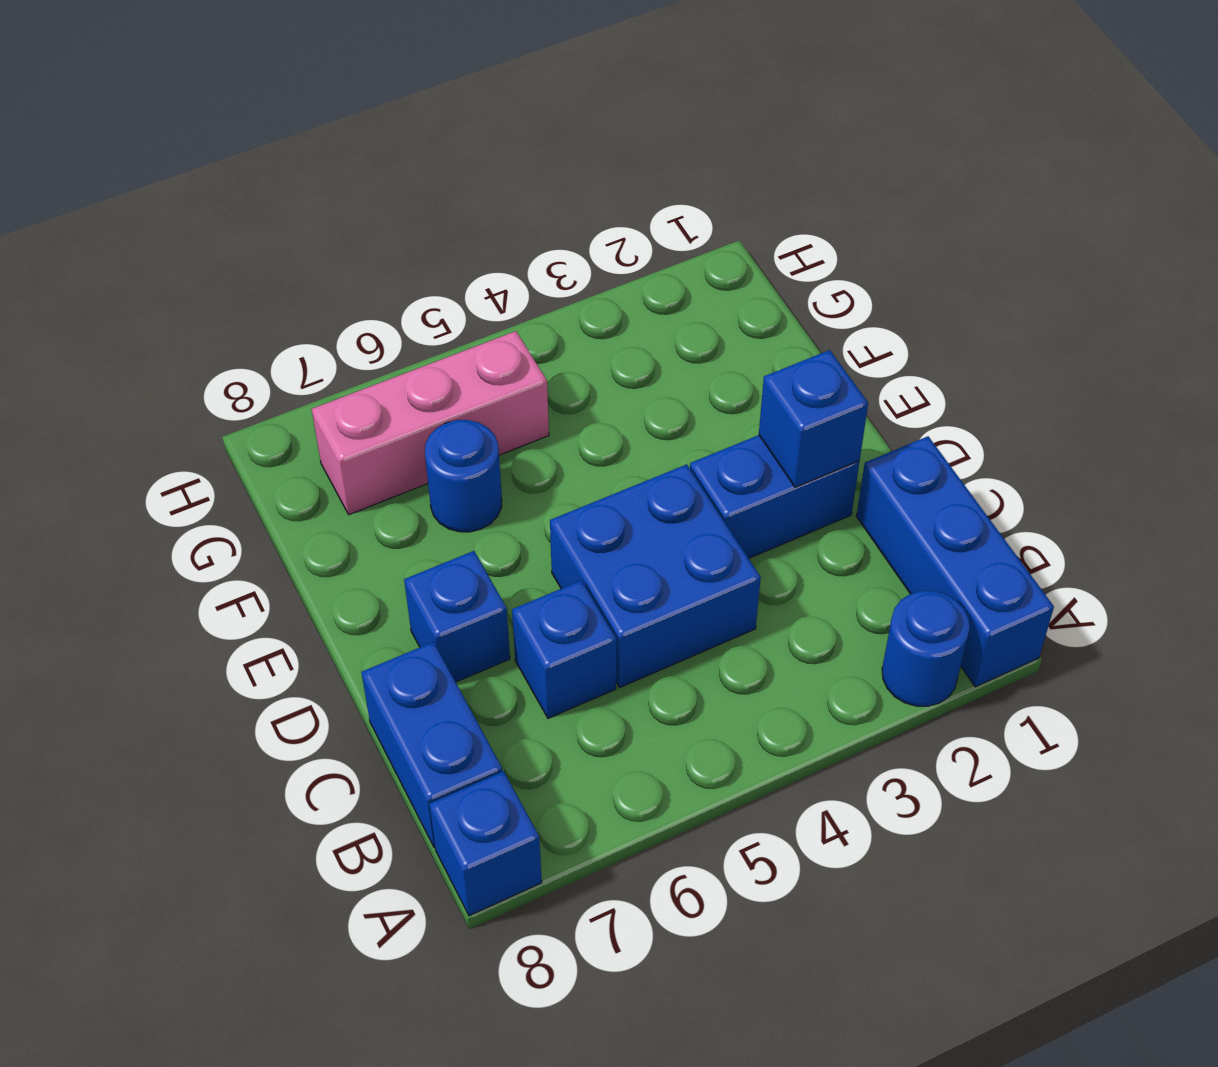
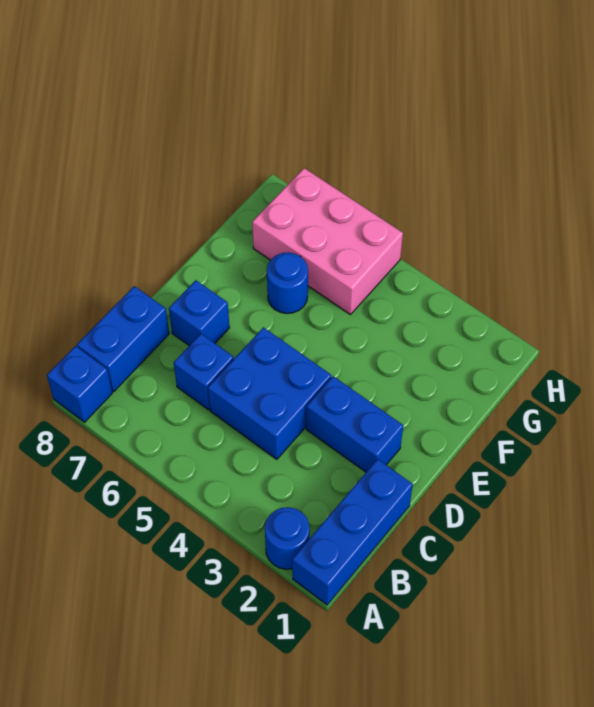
blue 1x1 brick [759,350,868,487] -> none
pink 1x3 brick [312,331,549,515] -> pink 2x3 brick [252,168,403,315]

